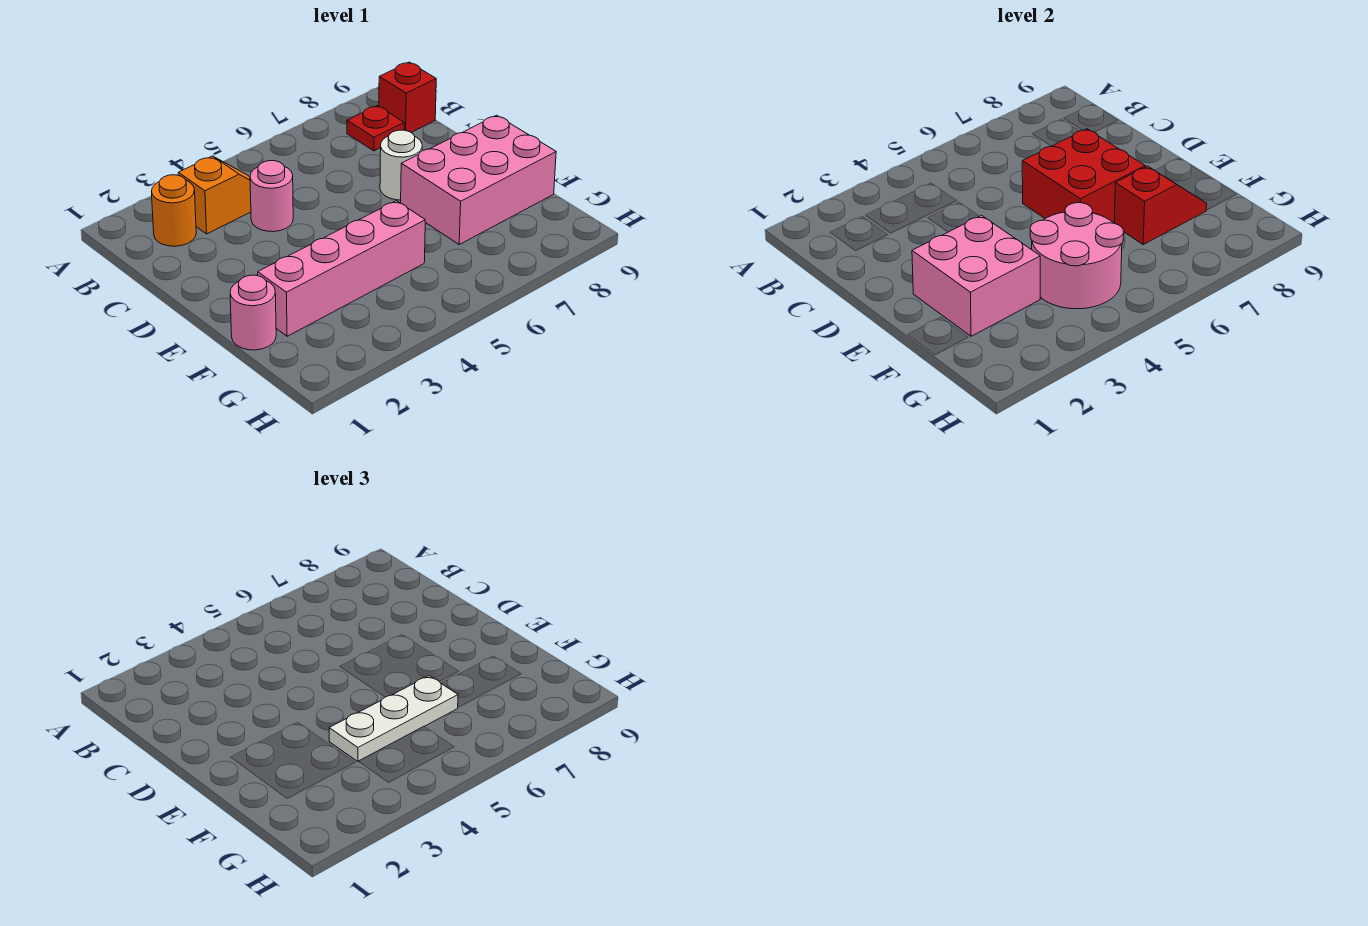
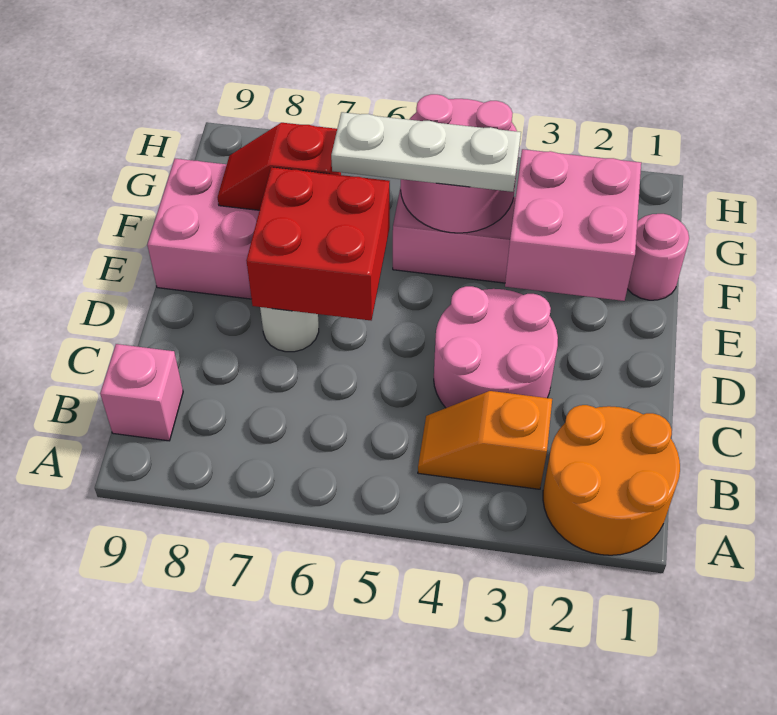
orange 1x1 round brick [151,175,196,246] -> orange 2x2 round brick [543,405,680,555]
red 1x1 plate [347,106,404,151] -> none
red 1x1 brick [379,62,436,132] -> pink 1x1 brick [100,344,183,441]
pink 1x1 round brick [250,161,293,232] -> pink 2x2 round brick [434,286,558,408]

